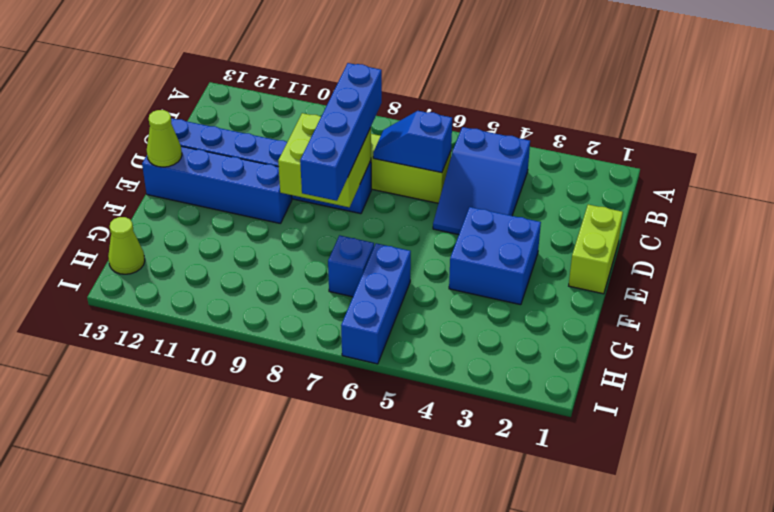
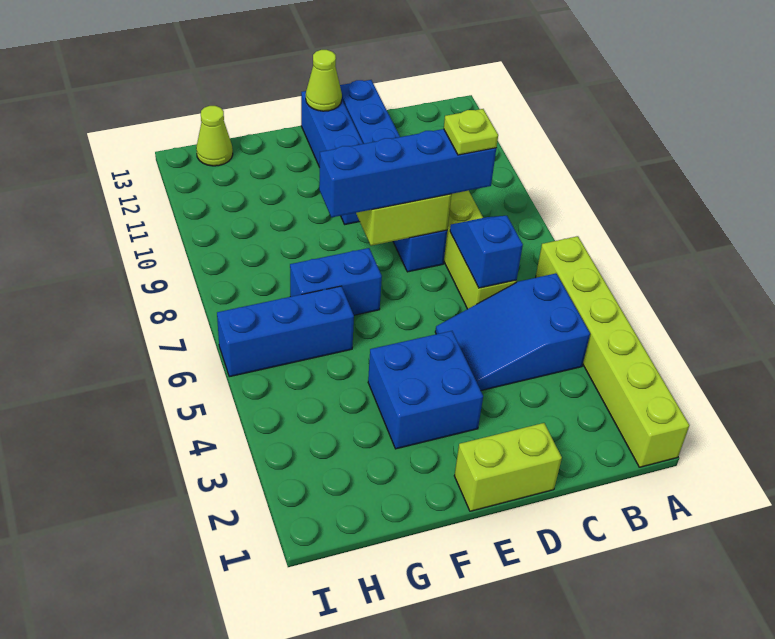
none -> lime 1x6 brick [536,236,689,467]
none -> lime 1x1 plate [444,109,498,155]
blue 1x1 brick [328,235,374,297] -> blue 1x2 brick [290,248,382,315]

